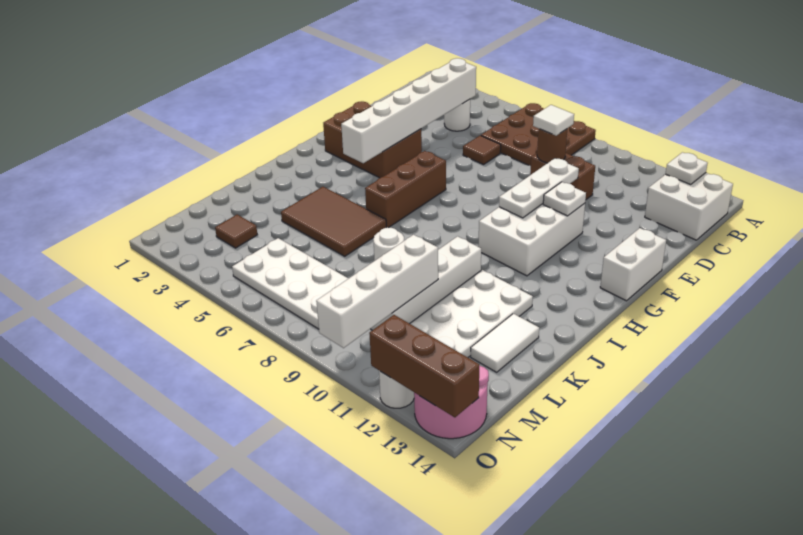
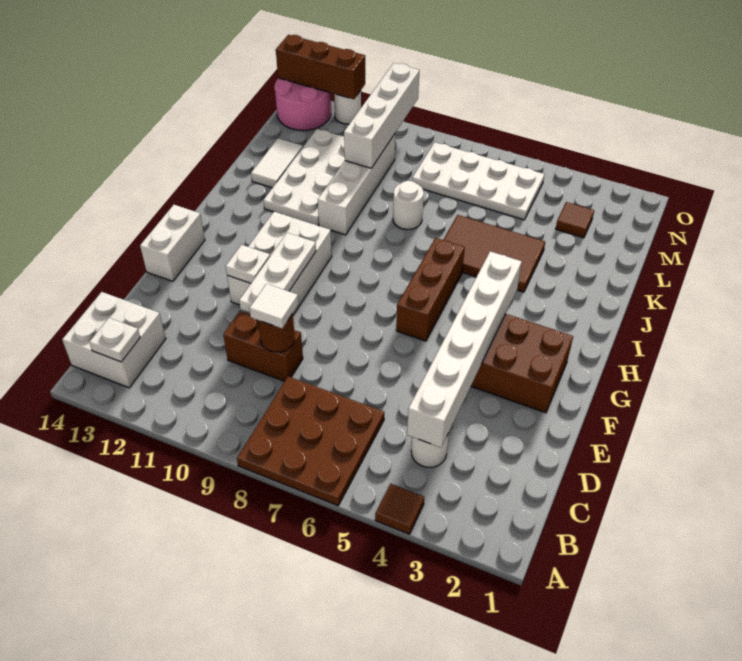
brown 1x1 tile [463,136,501,165] -> brown 1x1 tile moved to [375,484,424,534]

